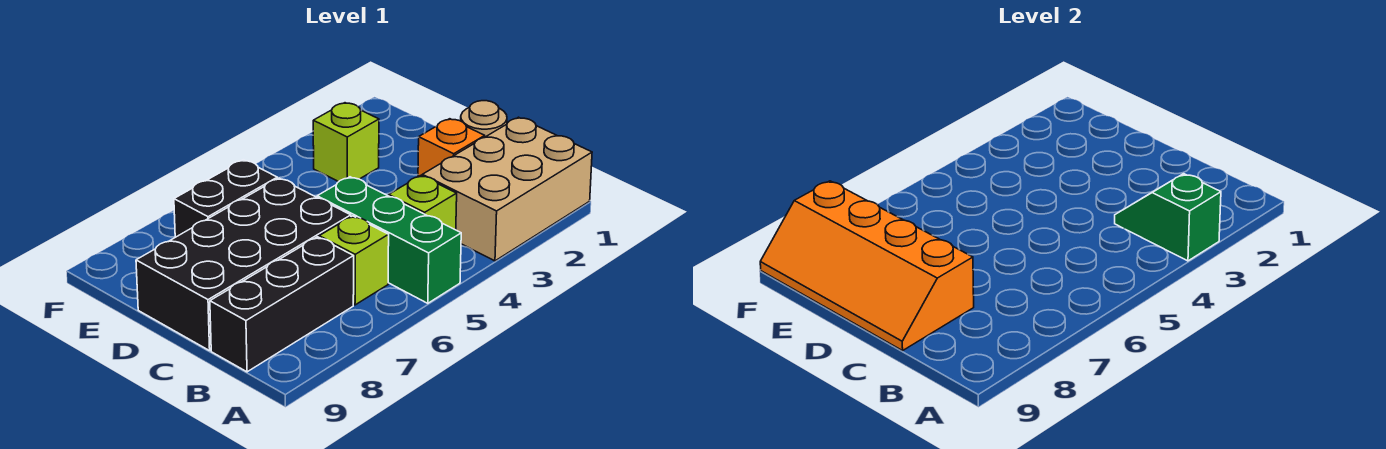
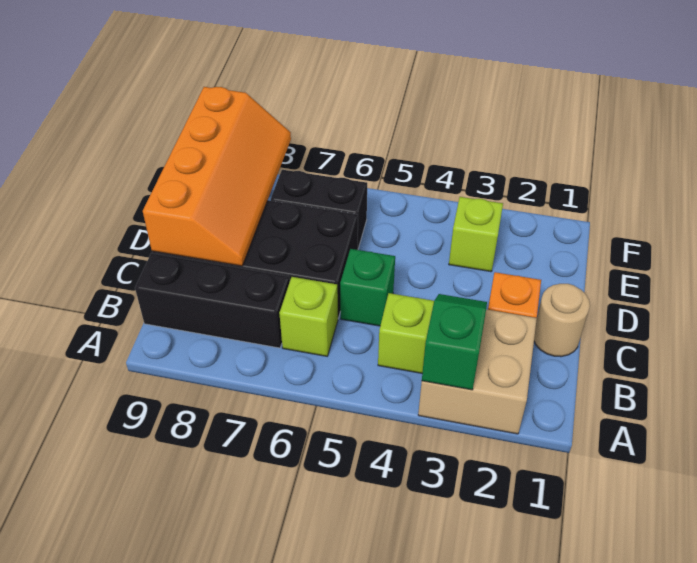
tan 2x3 brick [422,117,592,261] -> tan 2x2 brick [418,309,537,434]
green 1x3 brick [317,177,461,303] -> green 1x1 brick [340,249,395,326]
orange 2x4 slope [760,181,974,351] -> orange 2x4 slope turned to [143,87,291,266]

